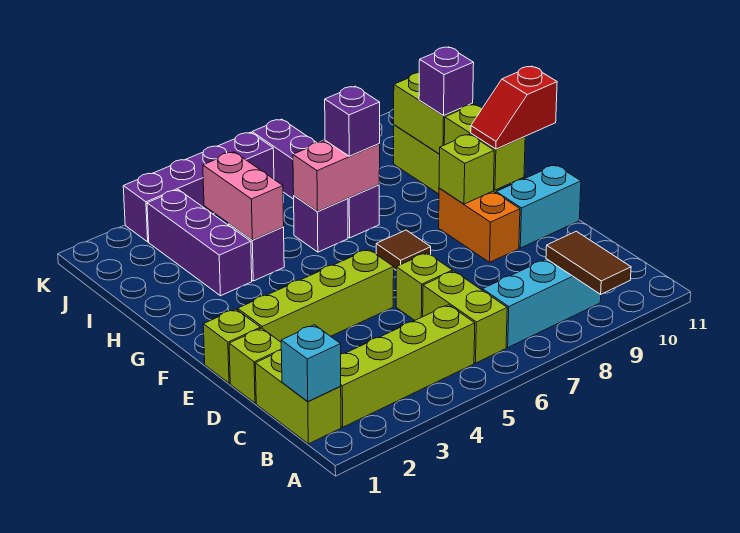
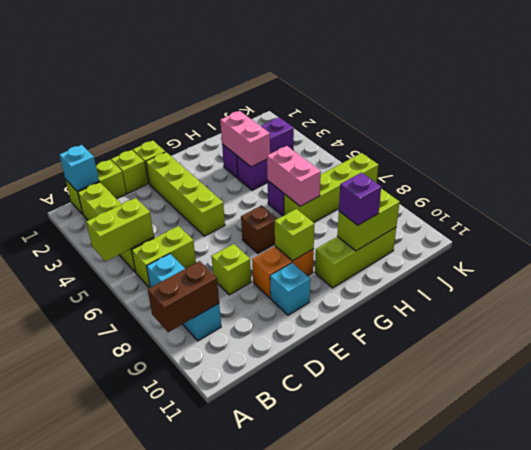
brown 1x2 tile [546,231,631,295] -> brown 1x2 brick [148,261,219,332]
lime 1x1 brick [396,253,453,320] -> lime 1x1 brick moved to [211,244,251,295]
cyan 1x2 brick [496,165,581,248] -> cyan 1x1 brick [270,263,310,315]
brown 1x1 tile [376,230,431,270] -> brown 1x1 brick [241,205,277,253]
lime 1x2 brick [444,104,525,190] -> lime 1x2 brick moved to [86,198,154,261]
red 1x2 slope [471,66,557,149] -> none
pink 1x2 brick [203,152,284,240] -> pink 1x2 brick turned to [220,111,270,167]
purple 1x4 brick [252,119,379,238] -> lime 1x4 brick [284,153,378,223]
purple 1x1 brick [325,86,380,156] -> none
purple 1x4 brick [123,132,274,242] -> none

